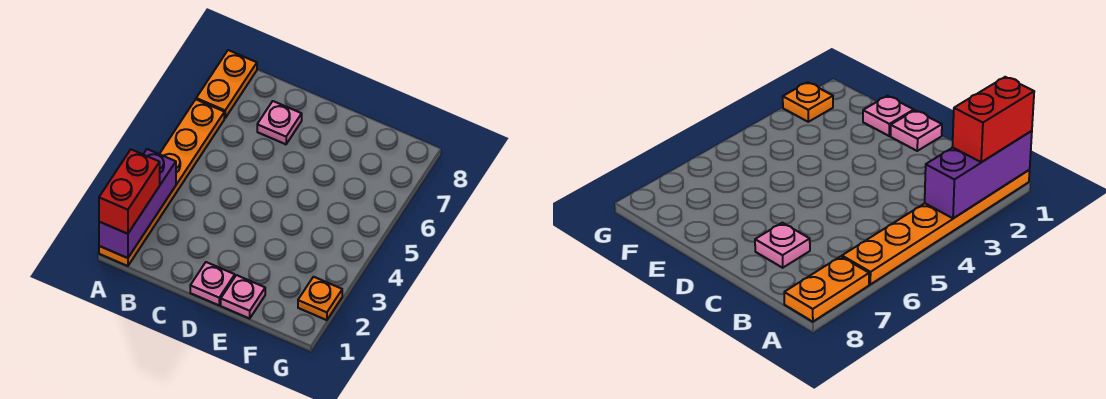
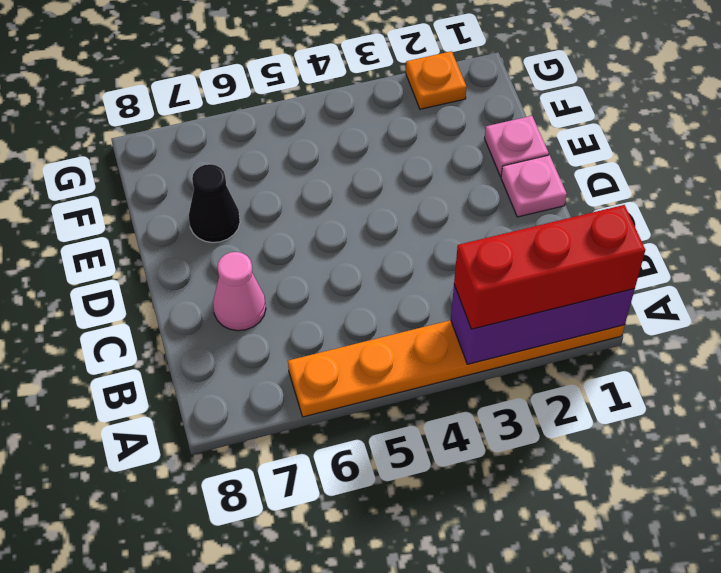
red 1x2 brick [99,150,160,234] -> red 1x3 brick [454,205,645,329]
orange 1x2 plate [196,50,257,118] -> none
pink 1x1 plate [257,101,302,144] -> pink 1x1 cone [213,252,266,331]
none -> black 1x1 cone [189,164,240,243]

